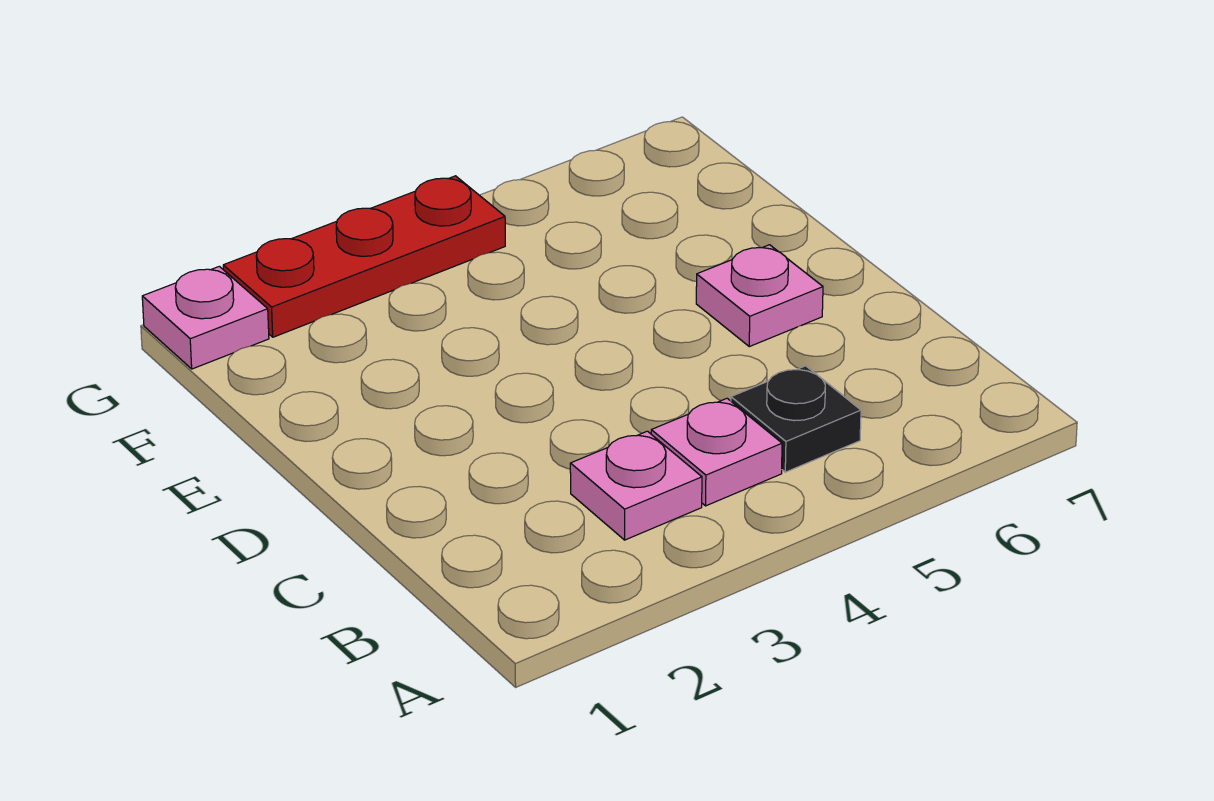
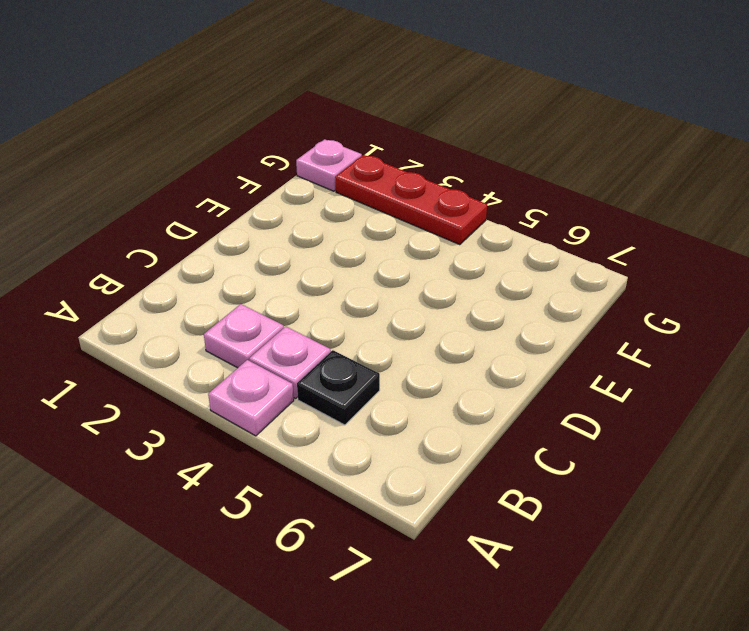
pink 1x1 plate [696,245,823,347] -> pink 1x1 plate moved to [208,360,294,436]

